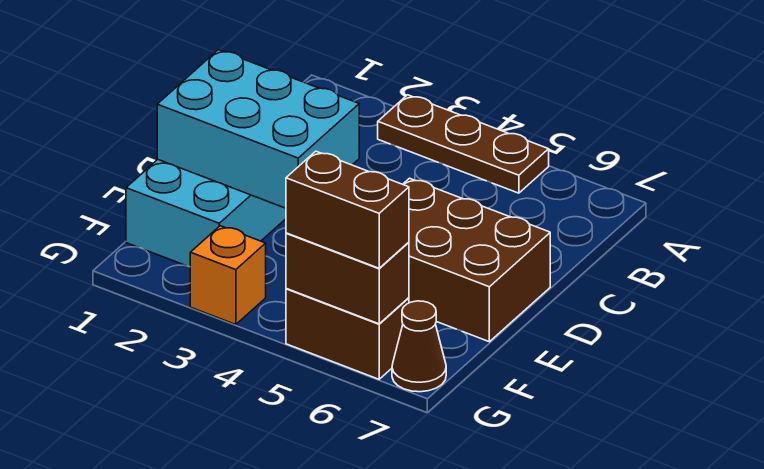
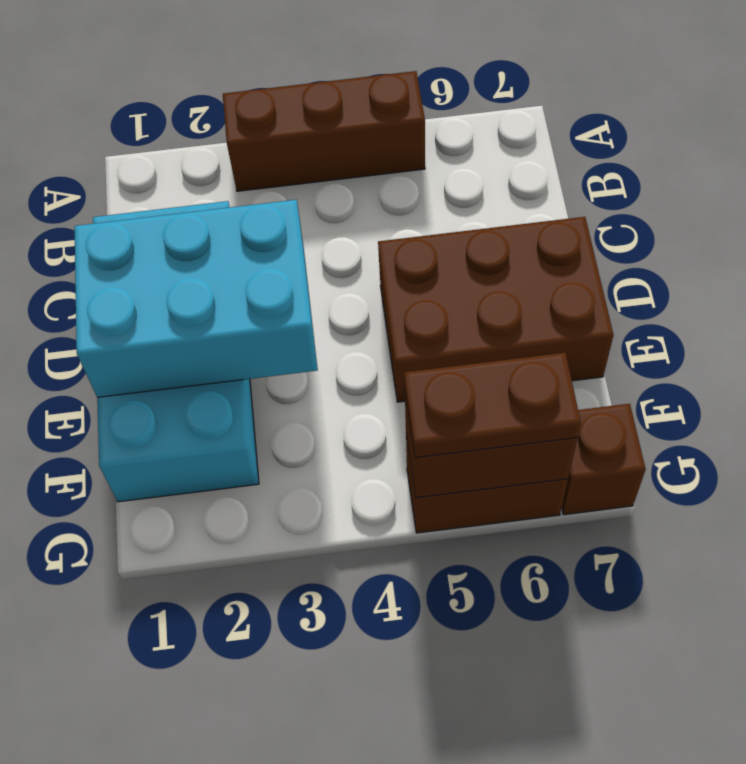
brown 1x3 plate [378,95,549,193] -> brown 1x3 brick [223,71,425,191]
orange 1x1 brick [190,226,266,325] -> none
brown 1x2 brick [286,151,409,268] -> brown 1x2 plate [404,353,581,458]
brown 1x1 cone [392,301,446,392] -> brown 1x1 brick [562,404,646,515]

